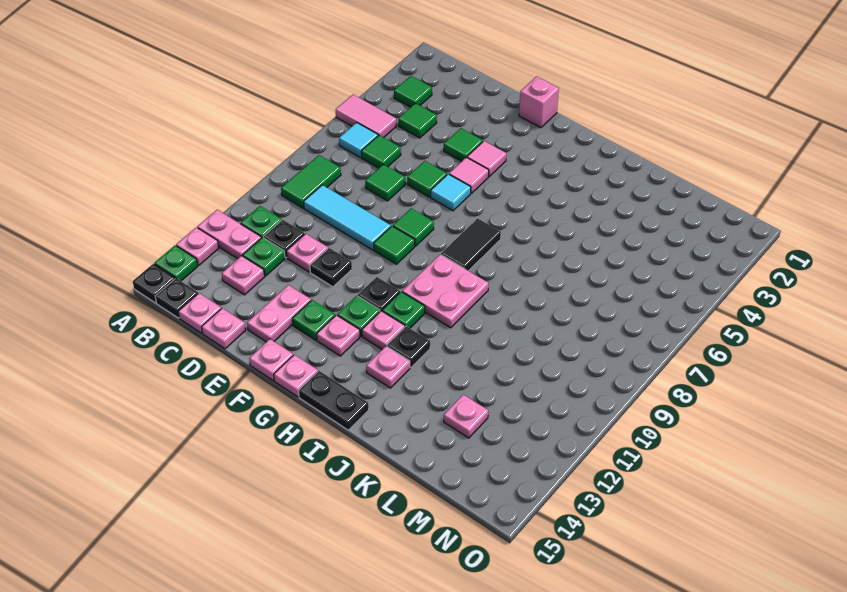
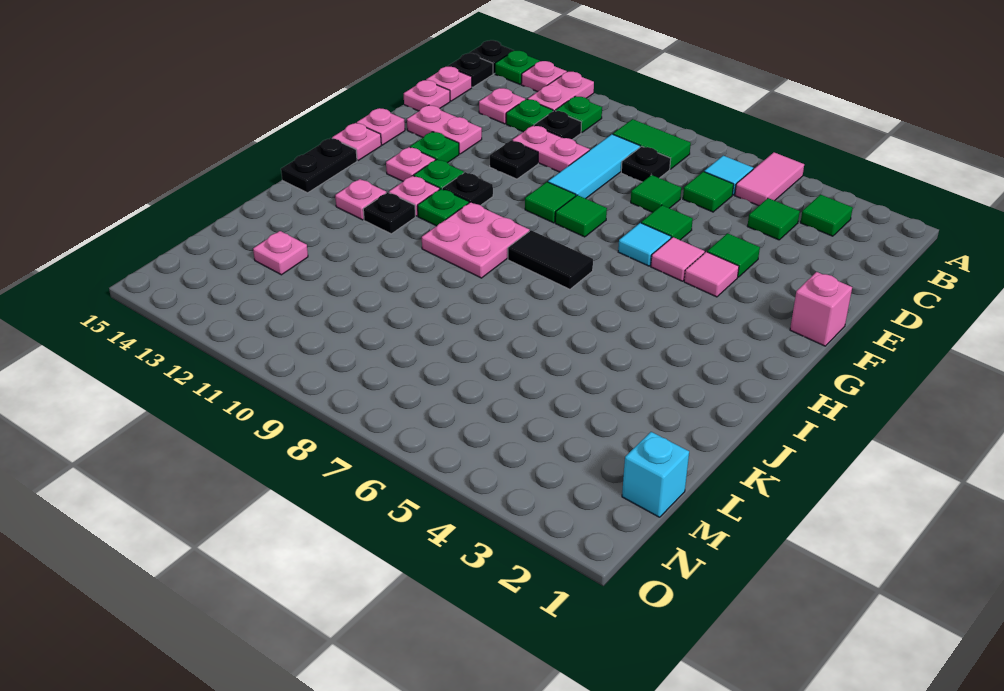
none -> black 1x1 plate [621,146,671,182]
pink 1x1 plate [286,234,328,272] -> pink 1x2 plate [512,125,590,172]
none -> cyan 1x1 brick [622,432,689,517]

